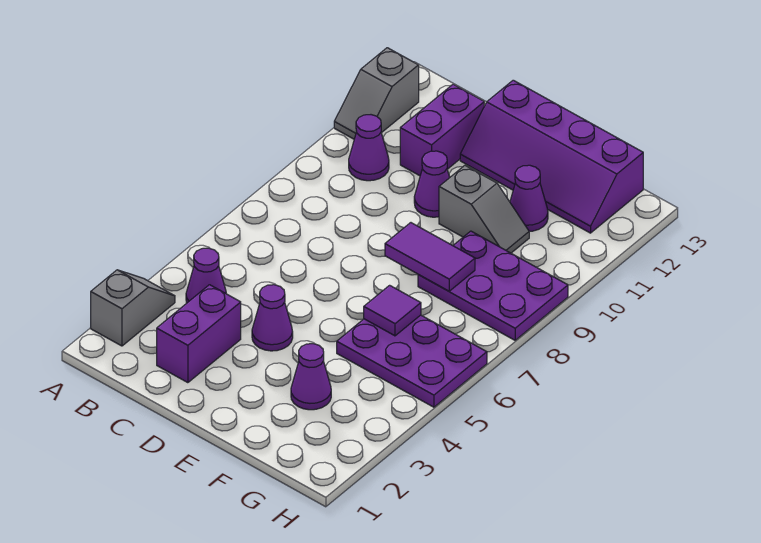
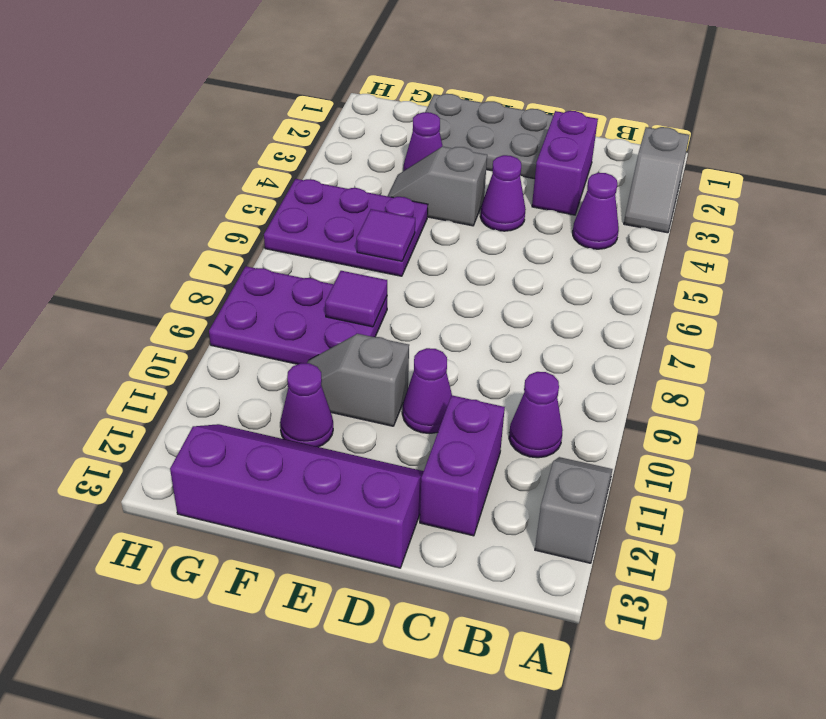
none -> grey 2x3 plate [425,94,554,179]
none -> grey 1x2 slope [388,146,487,226]
purple 1x2 tile [385,223,475,291] -> purple 1x1 tile [325,271,387,327]

